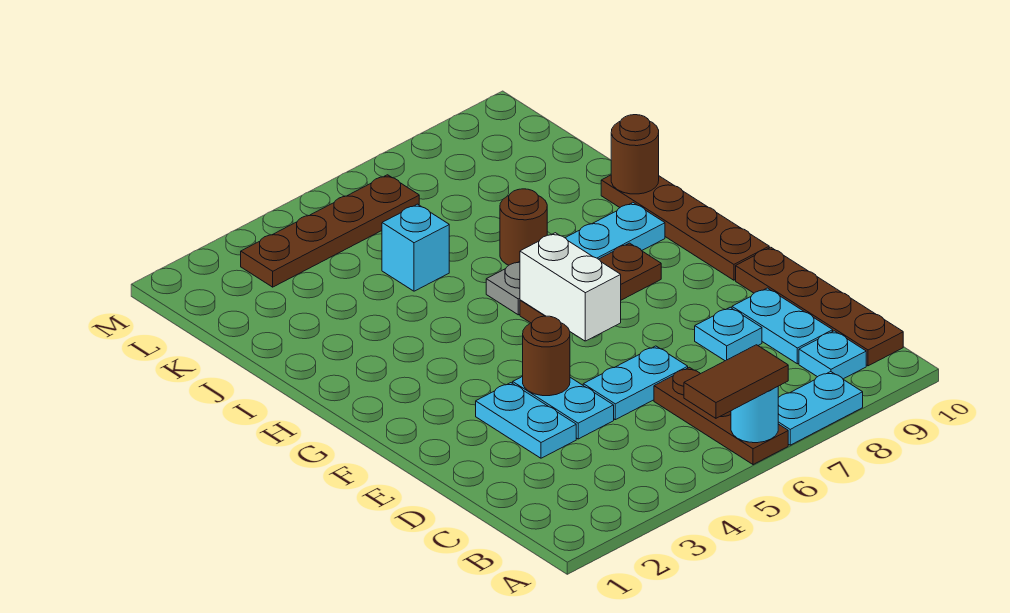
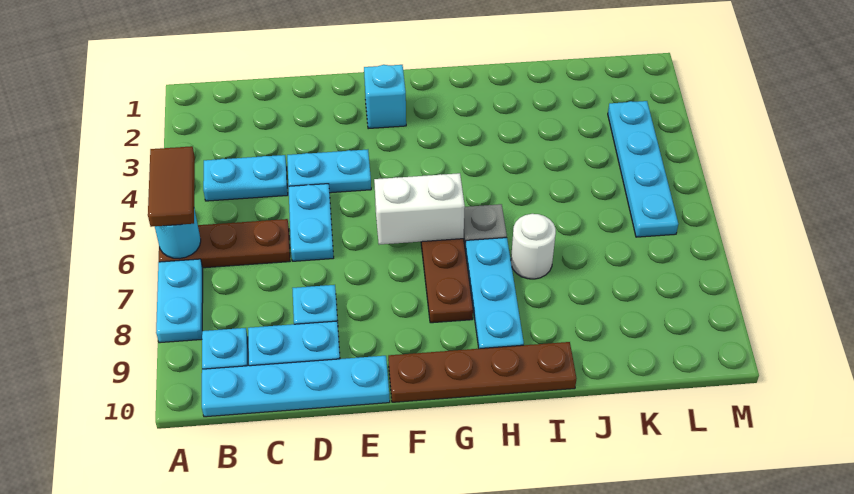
brown 1x4 plate [736,247,903,366] -> cyan 1x4 plate [202,356,390,417]
cyan 1x2 plate [476,383,576,458] -> cyan 1x2 plate moved to [203,155,288,201]
brown 1x1 round brick [523,316,570,396] -> none
brown 1x1 round brick [500,189,547,265] -> white 1x1 round brick [511,214,556,279]
brown 1x1 round brick [611,115,659,194] -> none
cyan 1x1 brick [382,204,449,291] -> cyan 1x1 brick moved to [364,65,406,129]
brown 1x4 plate [241,175,419,287] -> cyan 1x4 plate [608,101,678,237]

